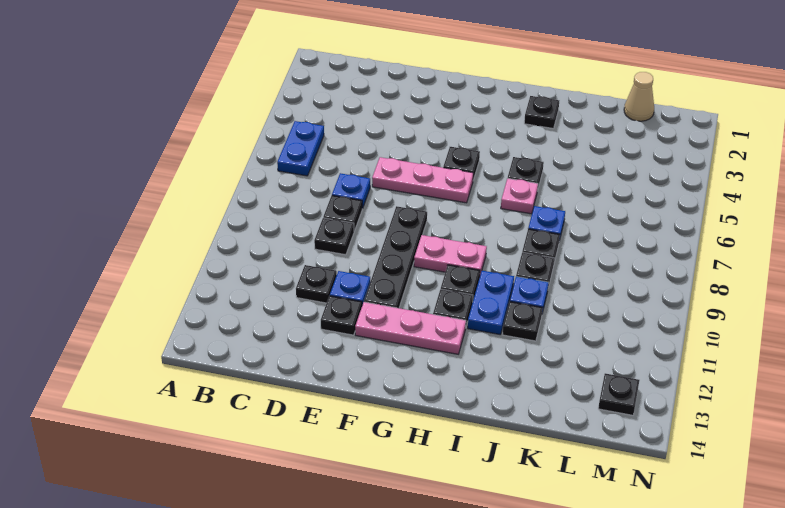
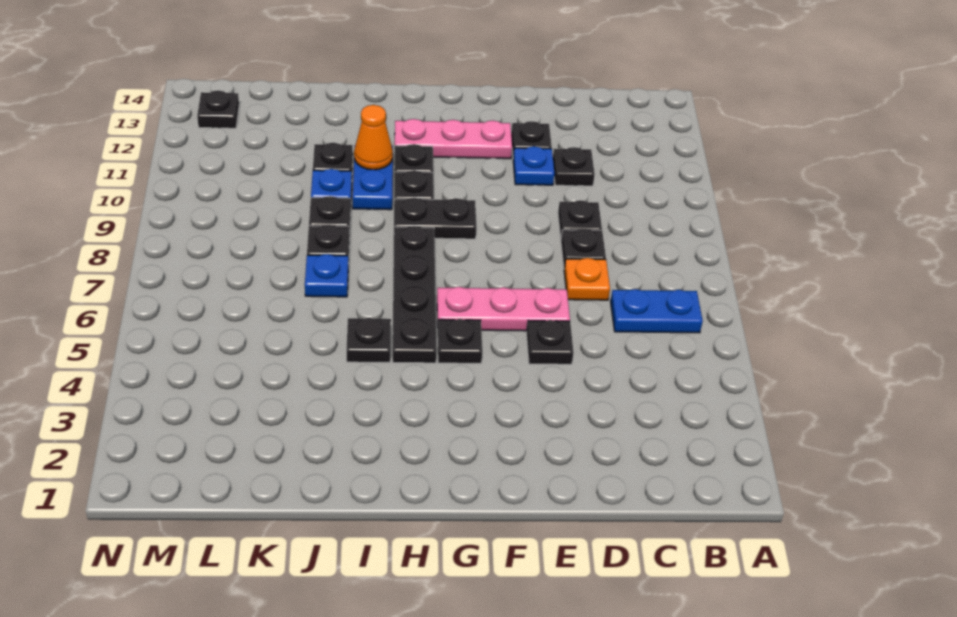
blue 1x2 plate [277,121,324,176] -> blue 1x2 plate turned to [611,289,703,333]
blue 1x1 plate [332,173,370,208] -> orange 1x1 plate [564,258,610,300]
black 1x4 plate [364,206,427,308] -> black 1x4 plate moved to [393,226,437,363]
pink 1x2 plate [414,235,487,275] -> black 1x2 plate [394,198,476,239]
black 1x1 plate [524,96,559,128] -> black 1x1 plate moved to [527,320,574,364]
pink 1x1 plate [501,178,538,214] -> none
none -> orange 1x1 cone [354,105,393,170]
tan 1x1 cone [624,72,654,121] -> none

